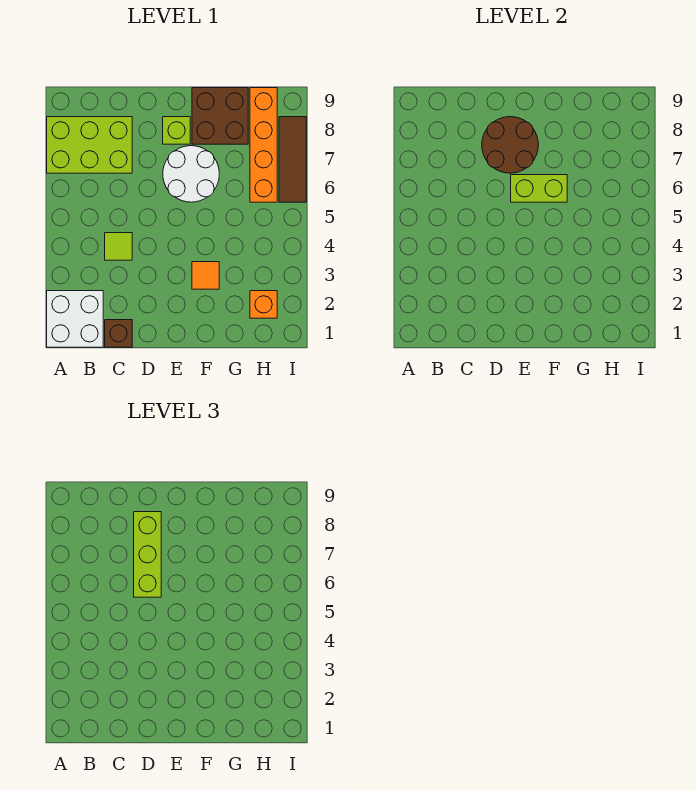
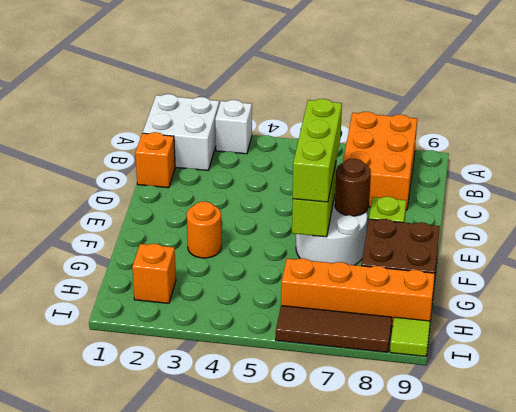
none -> white 1x1 brick [215,100,252,154]
lime 2x3 brick [47,117,132,173] -> orange 2x3 brick [343,112,417,210]
brown 1x1 brick [105,320,132,347] -> orange 1x1 brick [135,132,175,188]
lime 1x1 tile [105,233,132,260] -> lime 1x1 tile moved to [390,317,430,356]
lime 1x3 brick [134,512,161,597] -> lime 1x3 brick turned to [293,99,342,202]
brown 2x2 round brick [482,117,538,173] -> brown 1x1 round brick [335,159,371,216]
orange 1x1 tile [192,262,219,289] -> orange 1x1 round brick [187,201,221,258]

